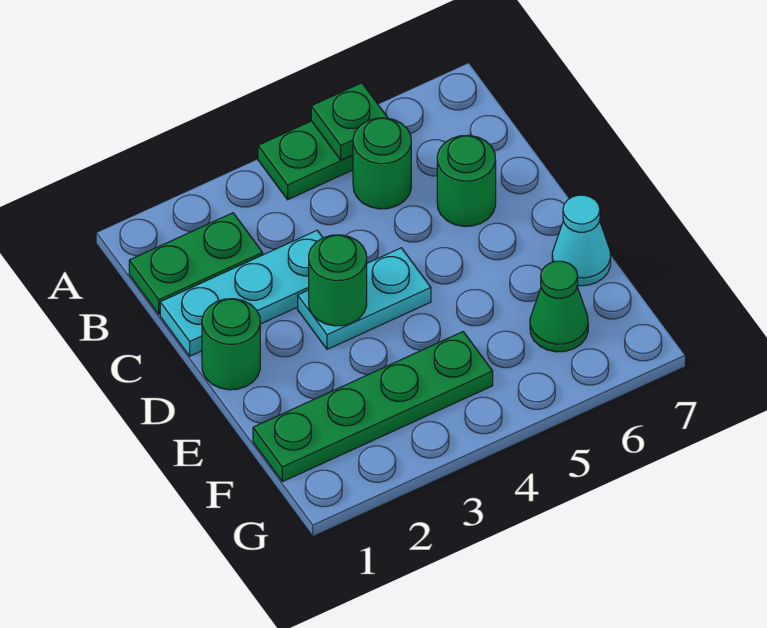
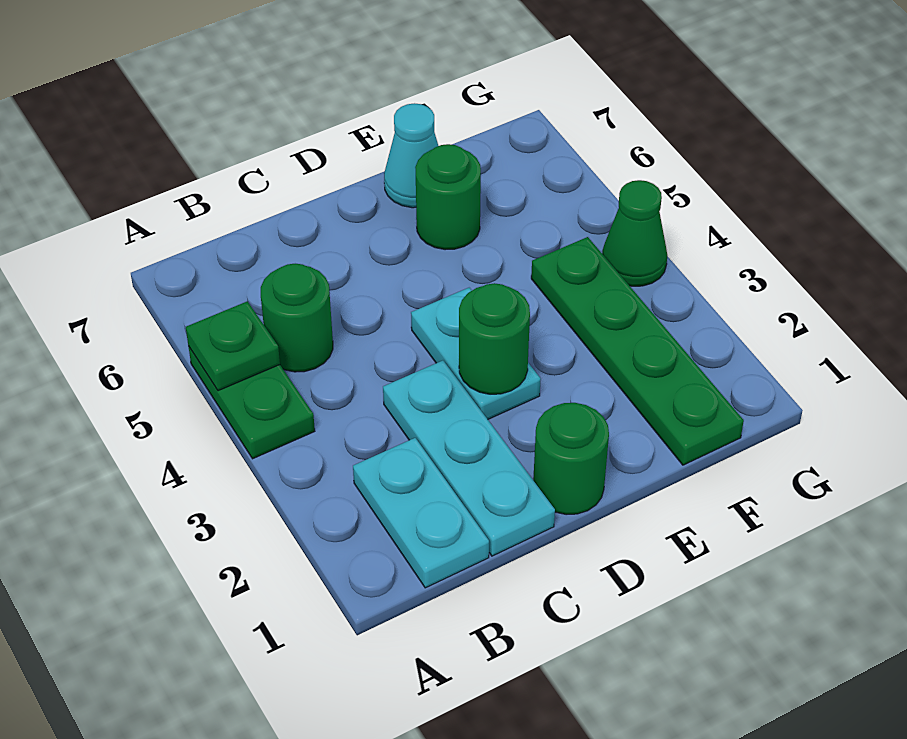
green 1x2 plate [129,213,263,314] -> cyan 1x2 plate [353,438,489,588]
green 1x1 round brick [437,135,496,226] -> green 1x1 round brick moved to [415,144,481,250]
green 1x1 cone [530,261,588,352] -> green 1x1 cone moved to [602,180,667,286]

